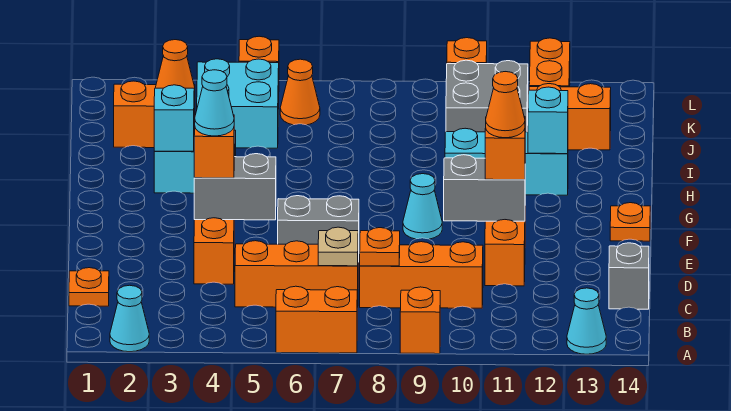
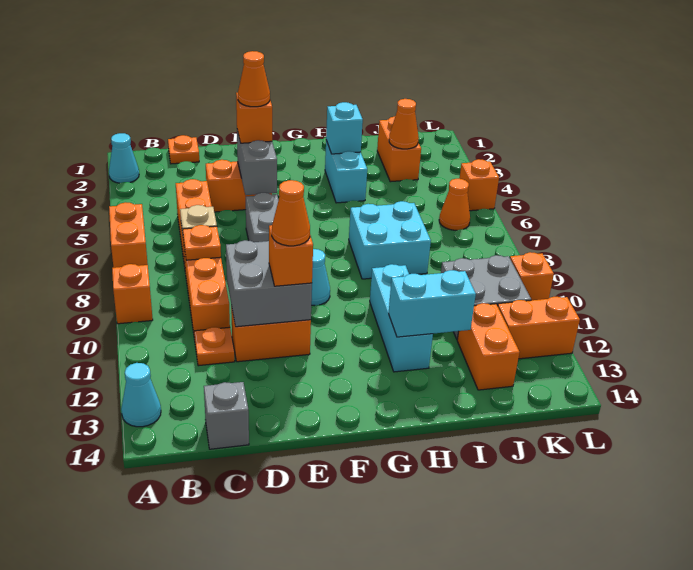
cyan 1x1 cone [195,70,234,136] -> orange 1x1 cone [238,51,270,107]
grey 1x2 brick [444,155,525,221] -> grey 2x2 brick [226,240,312,327]
orange 1x1 plate [610,203,650,241] -> orange 1x1 plate moved to [194,327,235,366]
cyan 1x1 brick [528,87,568,154] -> cyan 1x2 brick [389,270,476,337]
cyan 2x2 brick [197,59,279,148] -> cyan 2x2 brick moved to [349,201,431,279]

